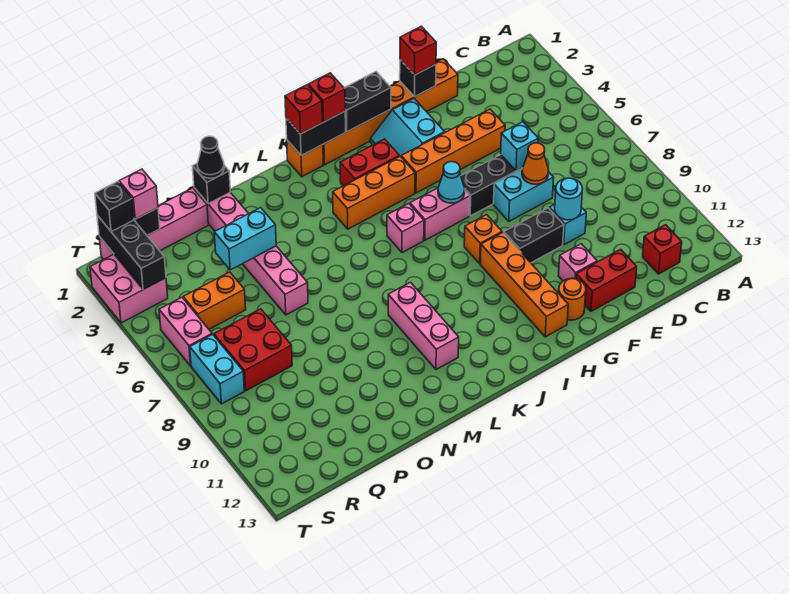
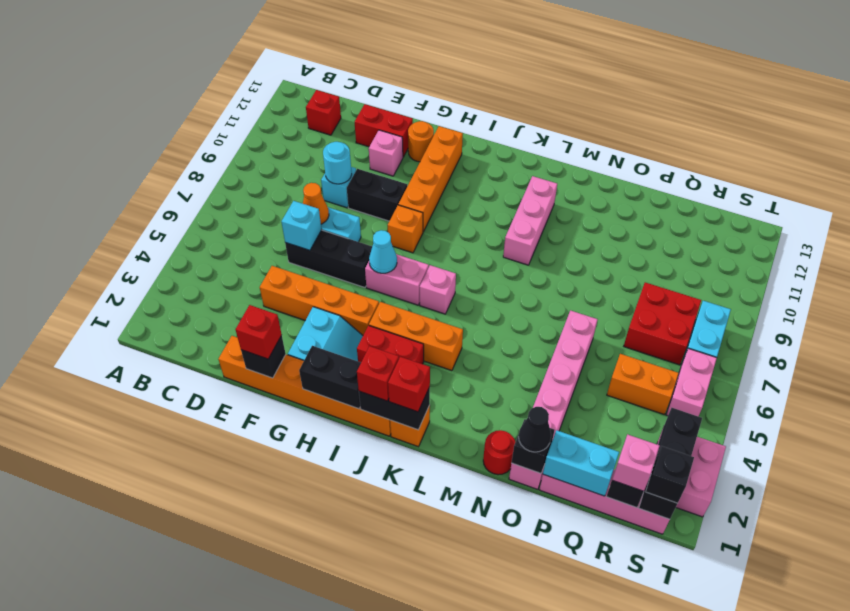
none -> red 1x1 round brick [483,430,515,475]
cyan 1x2 brick [214,208,276,270] -> cyan 1x2 brick moved to [543,430,619,496]

